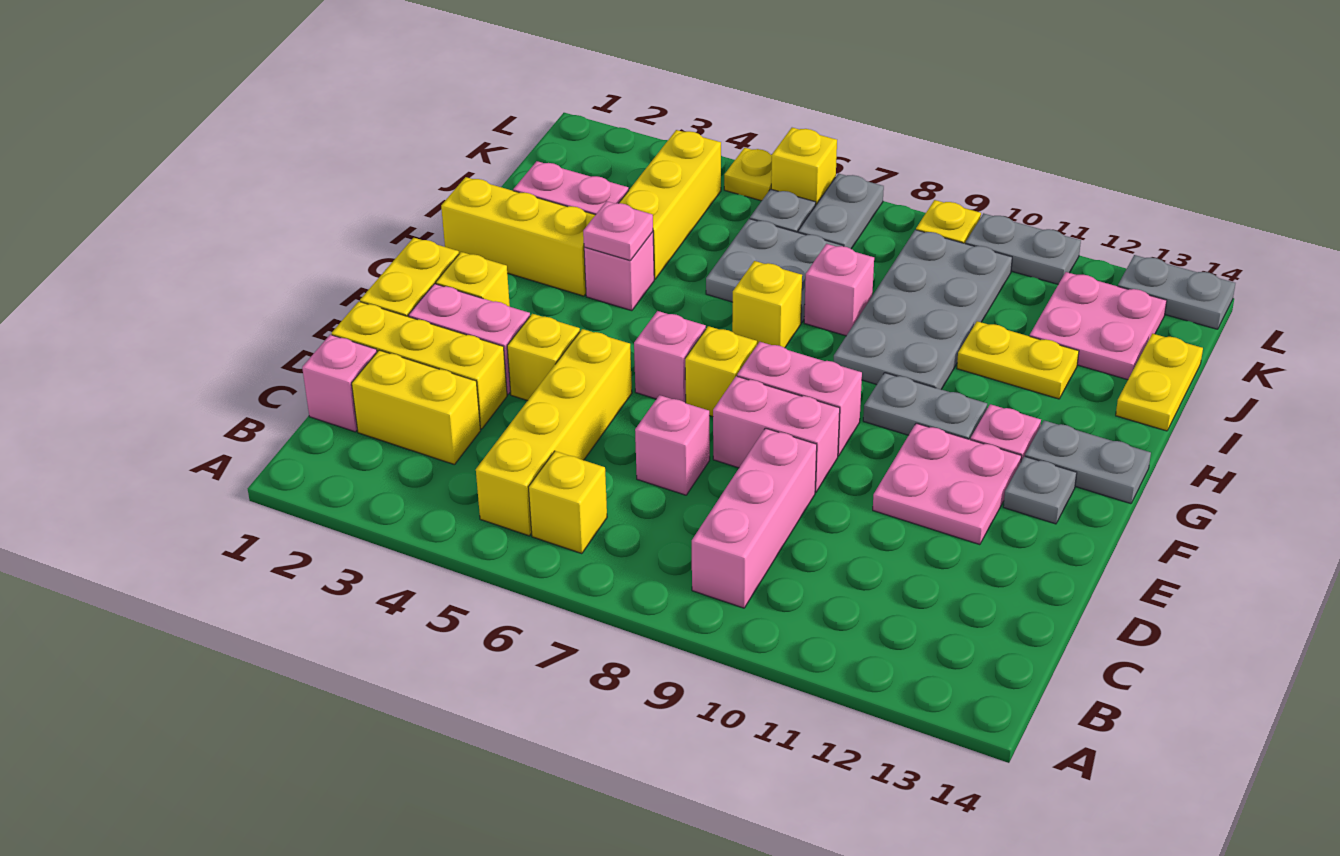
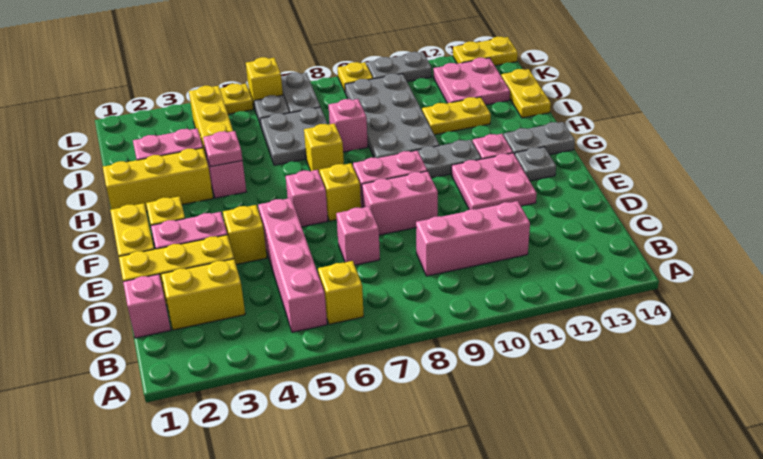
yellow 1x4 brick [476,329,632,536] -> pink 1x4 brick [258,198,327,332]
pink 1x3 brick [692,428,817,608] -> pink 1x3 brick turned to [416,201,530,276]
grey 1x2 plate [1118,255,1235,329] -> yellow 1x2 plate [453,37,518,66]

